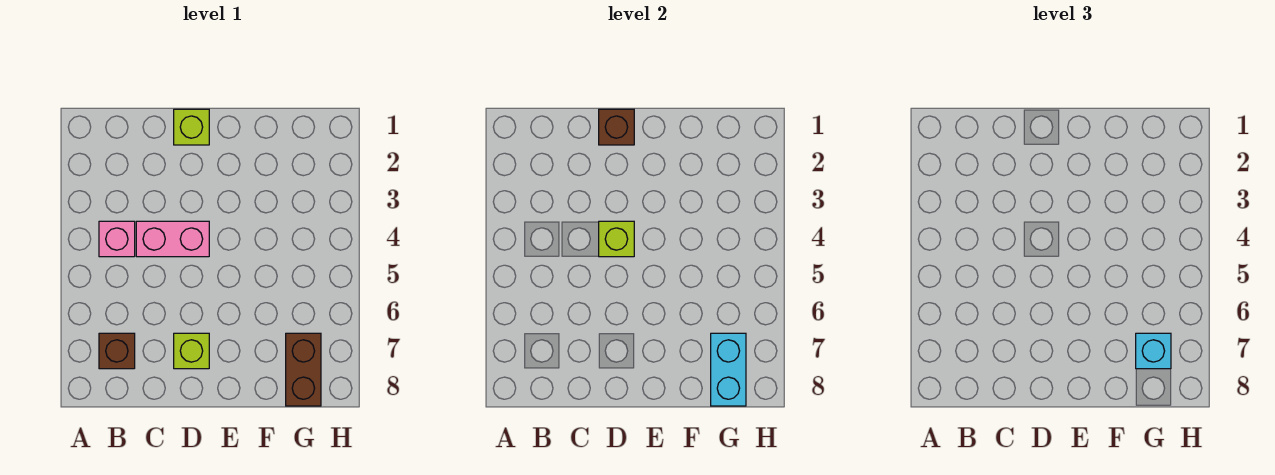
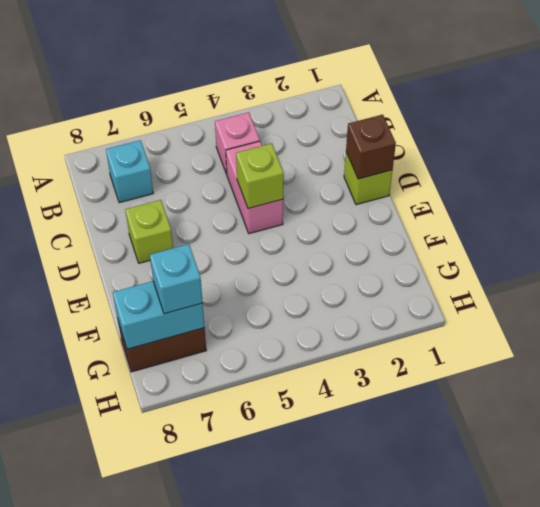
brown 1x1 brick [99,333,135,369] -> cyan 1x1 brick [106,140,153,203]

